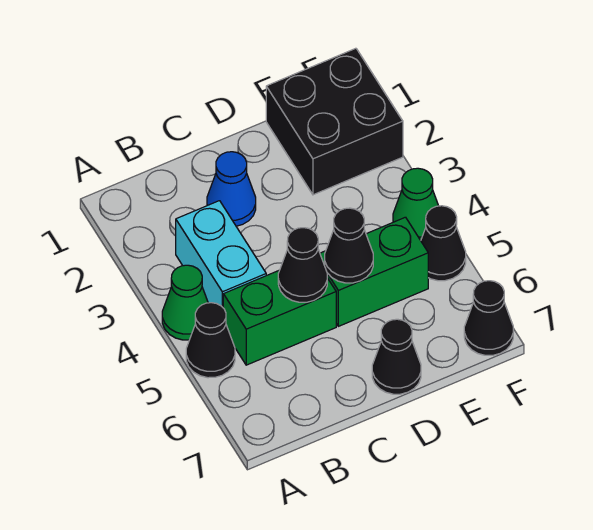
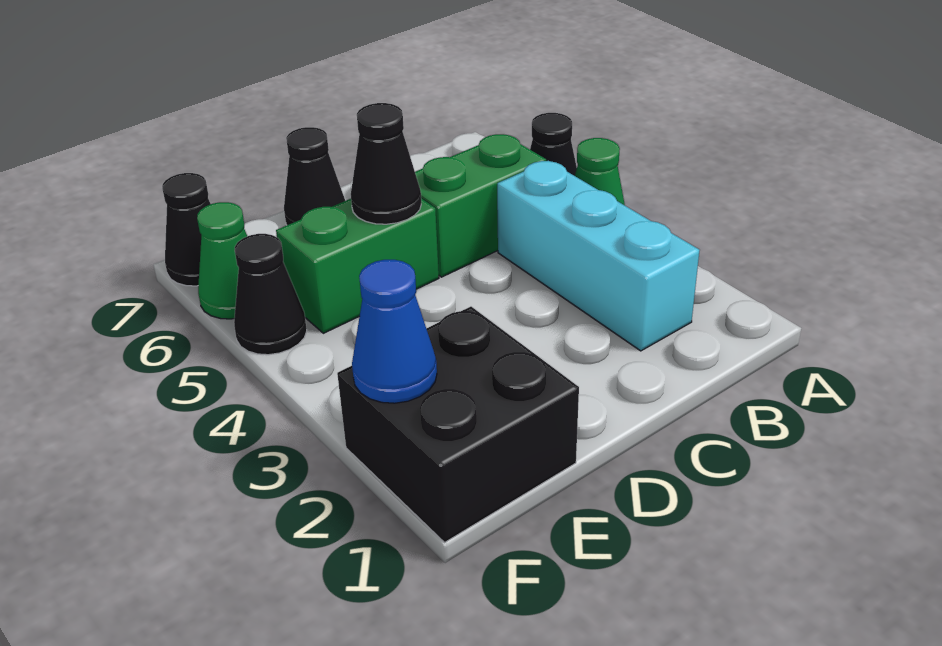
cyan 1x2 brick [176,201,266,307] -> cyan 1x3 brick [497,161,700,351]
blue 1x1 cone [207,152,256,226] -> blue 1x1 cone moved to [352,260,437,403]
black 1x1 cone [278,228,327,302] -> none
green 1x1 cone [393,168,438,240] -> green 1x1 cone moved to [197,202,247,319]

